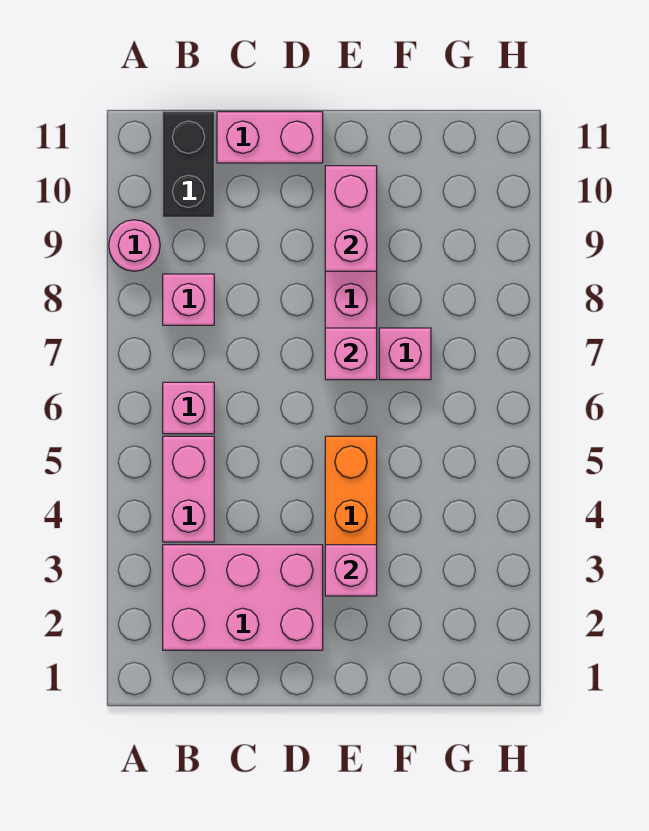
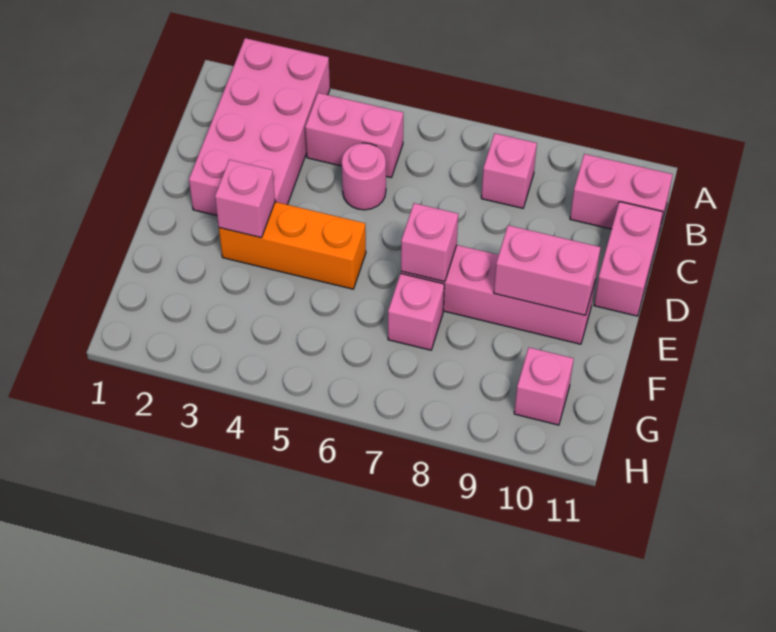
pink 1x1 round brick [109,220,160,271] -> pink 1x1 round brick moved to [342,143,386,210]
pink 2x3 brick [163,545,323,650] -> pink 2x4 brick [189,38,330,216]
pink 1x1 brick [163,382,214,434] -> pink 1x1 brick moved to [514,348,574,425]
black 1x2 brick [163,112,214,217] -> pink 1x2 brick [570,154,673,233]

